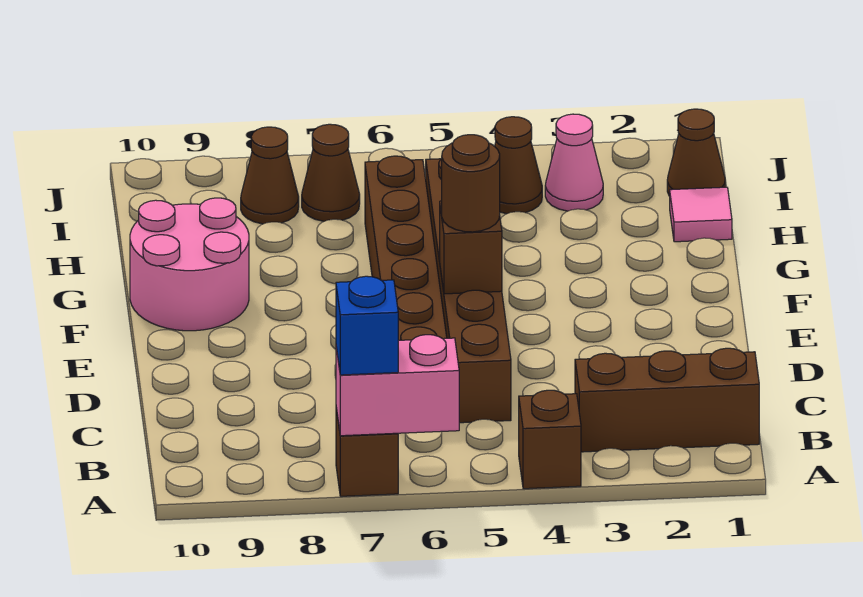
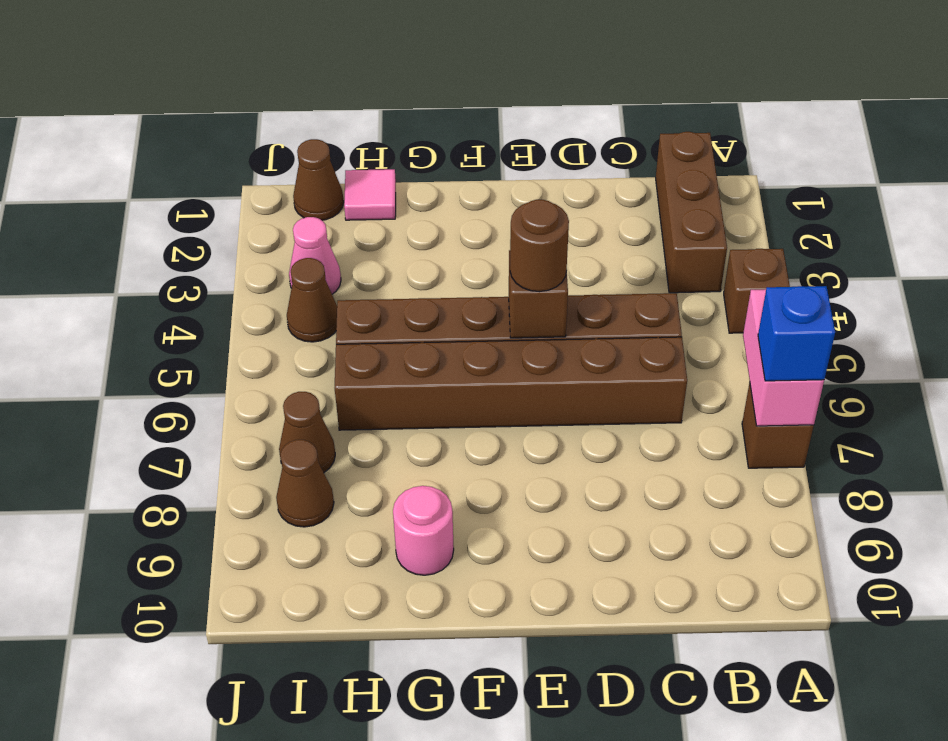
pink 2x2 round brick [130,198,249,331] -> pink 1x1 round brick [393,486,454,575]

